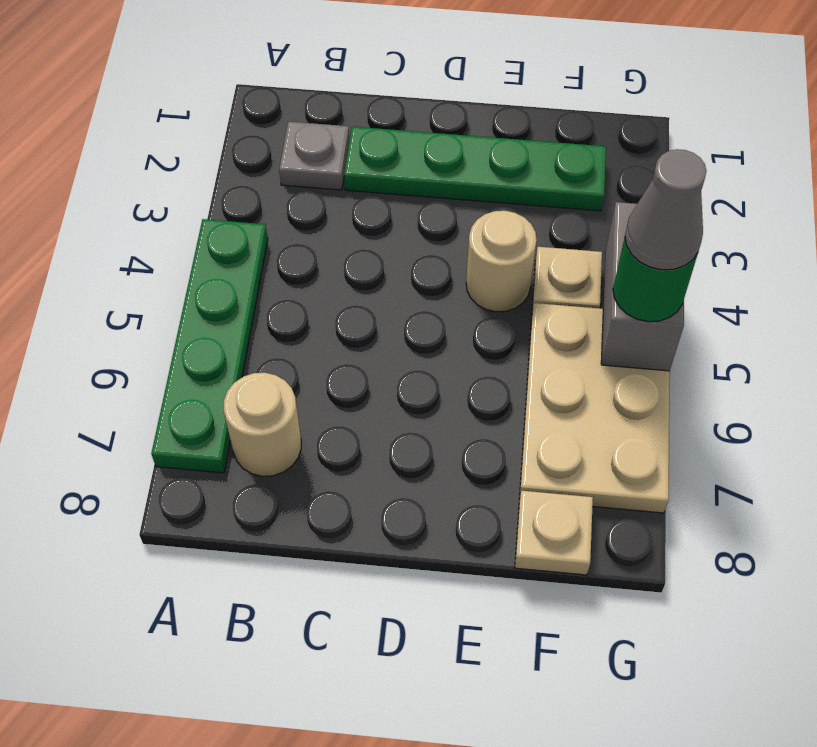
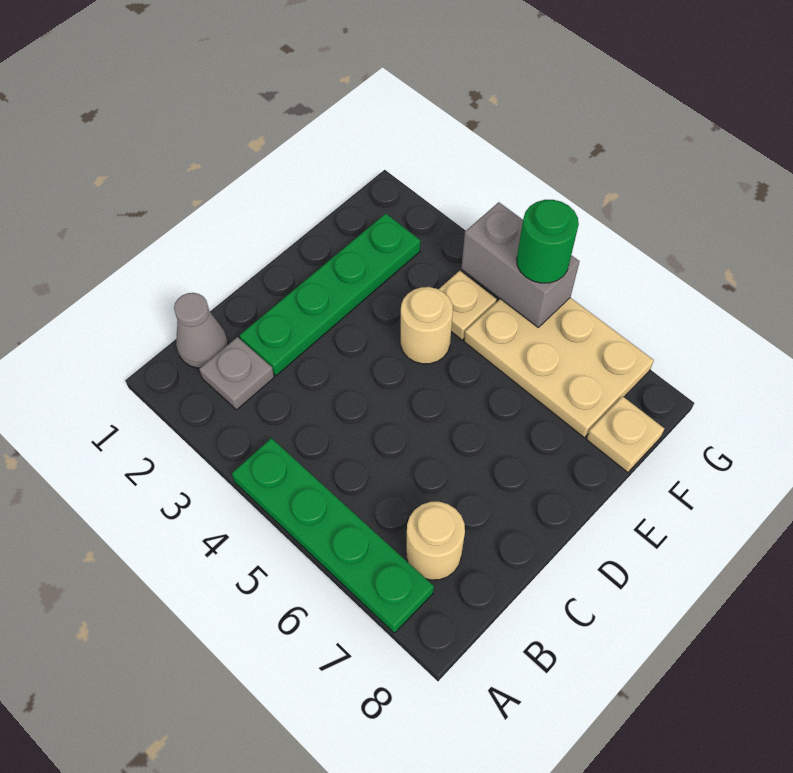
grey 1x1 cone [625,149,706,270] -> grey 1x1 cone moved to [174,293,228,368]

